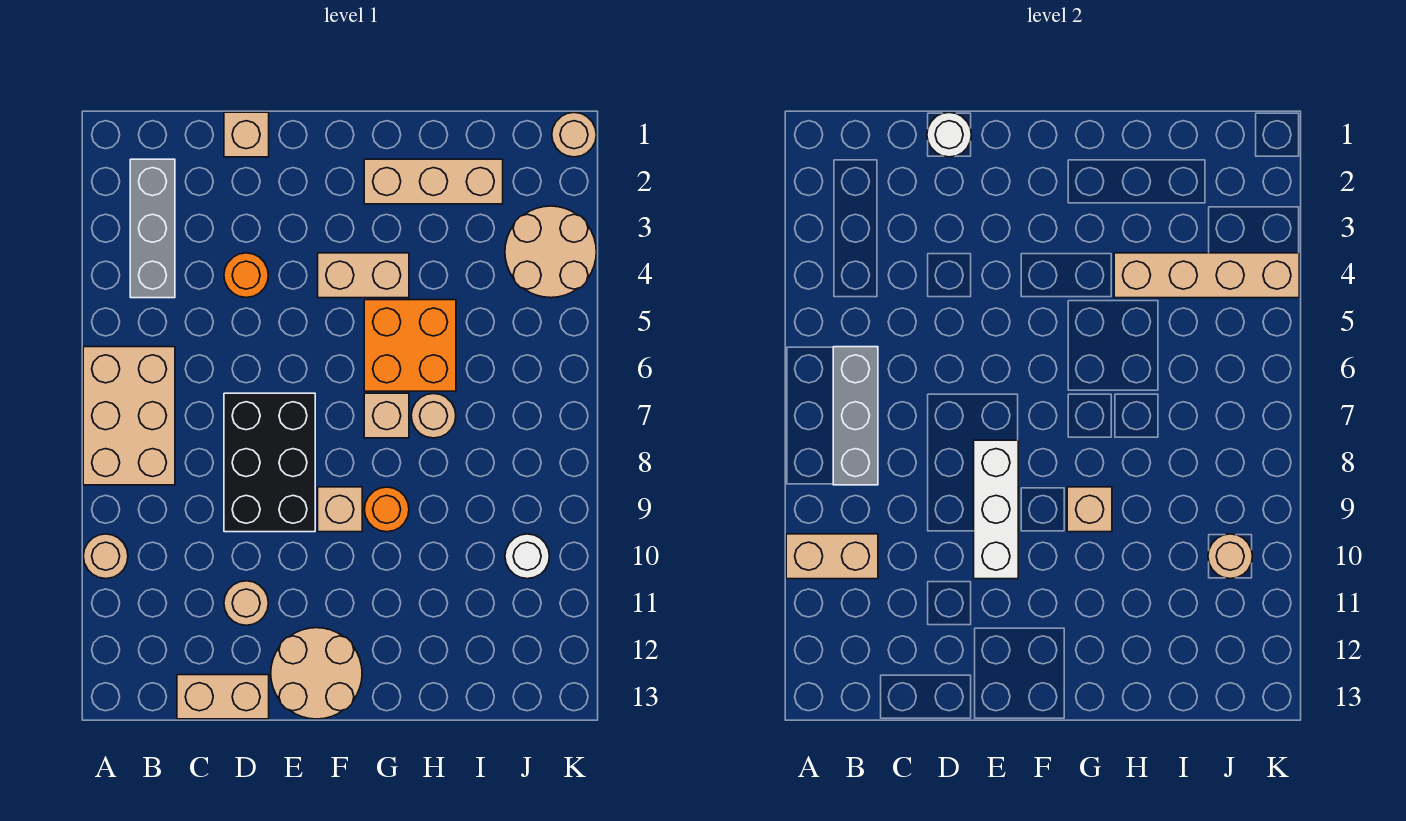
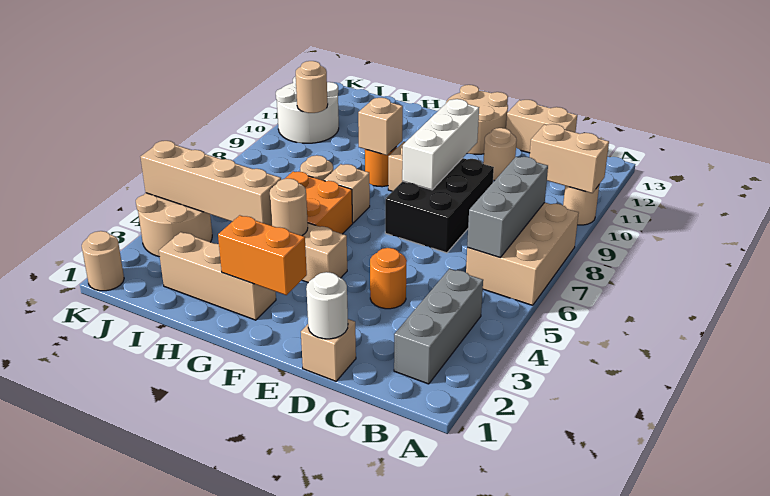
none -> orange 1x2 brick [218,215,307,295]
none -> tan 1x1 round brick [270,178,308,236]
white 1x1 round brick [505,534,550,579] -> white 2x2 round brick [276,77,339,143]

